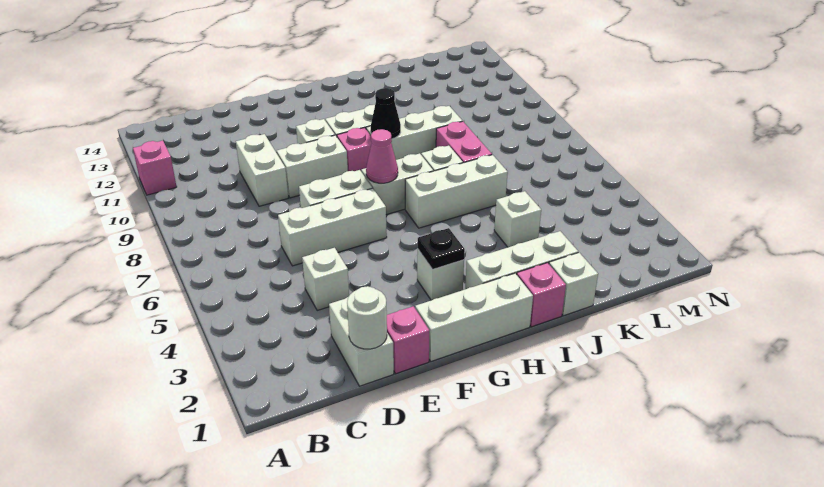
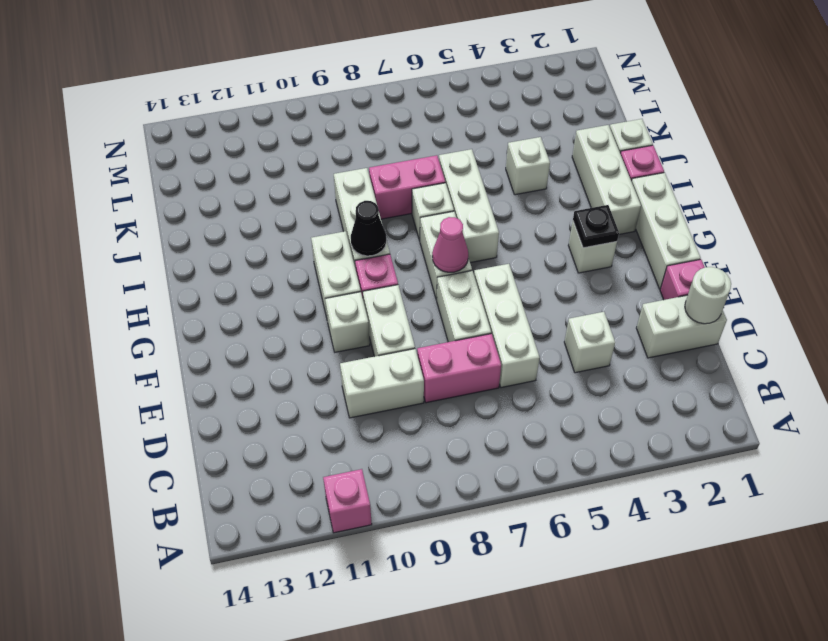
none -> pink 1x2 brick [417,334,501,403]

